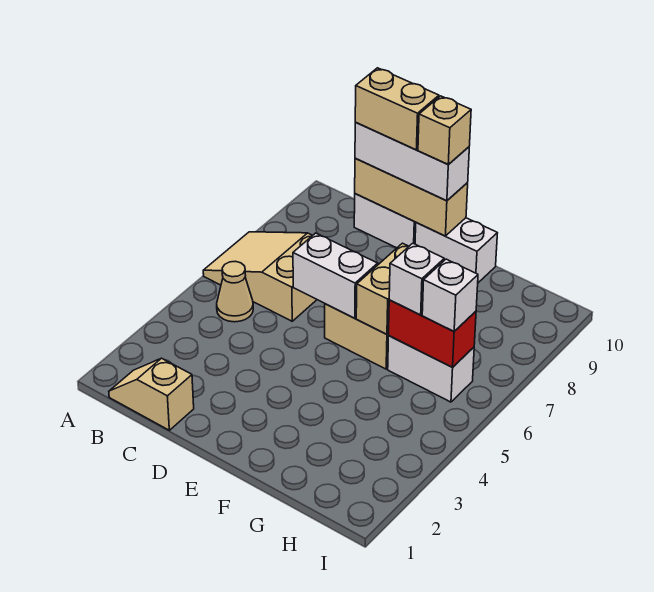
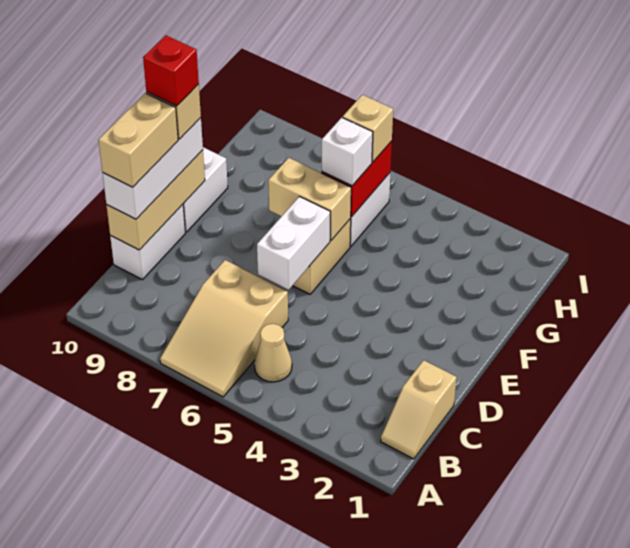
none -> red 1x1 brick [143,35,199,106]
white 1x1 brick [422,259,478,331] -> tan 1x1 brick [343,95,393,162]

